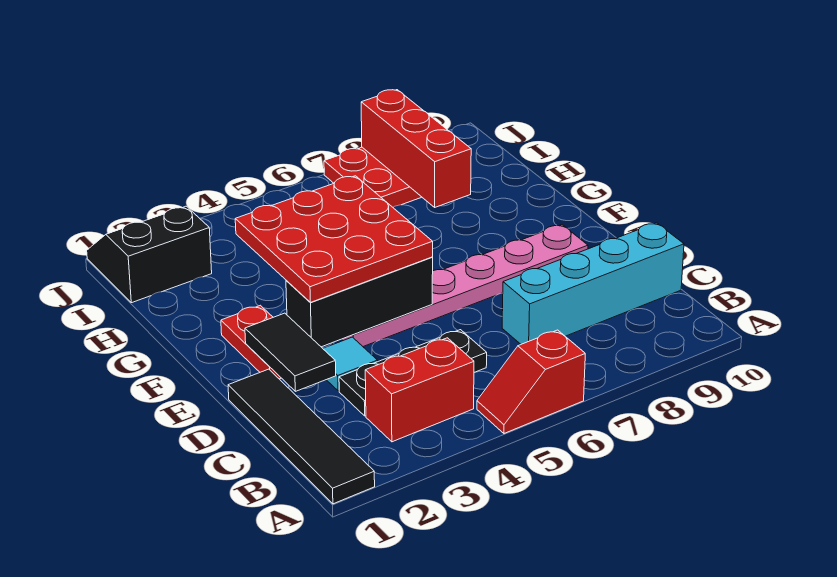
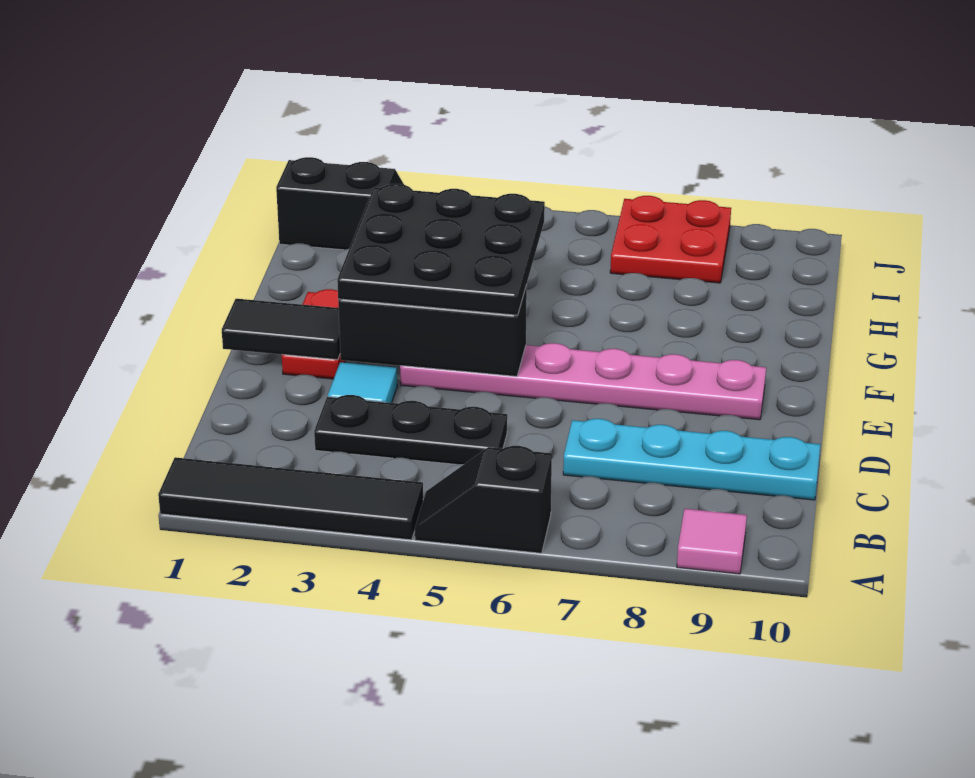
black 1x4 tile [228,369,375,504] -> black 1x4 tile turned to [158,457,423,540]
red 1x2 slope [477,330,585,433] -> black 1x2 slope [415,446,552,553]
none -> pink 1x1 tile [677,509,747,574]
red 1x2 brick [365,338,474,442] -> none
cyan 1x4 brick [502,223,684,344] -> cyan 1x4 plate [563,419,820,500]
black 1x2 tile [245,313,336,391] -> black 1x2 tile turned to [222,299,340,360]
red 3x3 plate [235,176,433,302] -> black 3x3 plate [337,184,545,315]
red 1x3 brick [361,90,471,207] -> none

